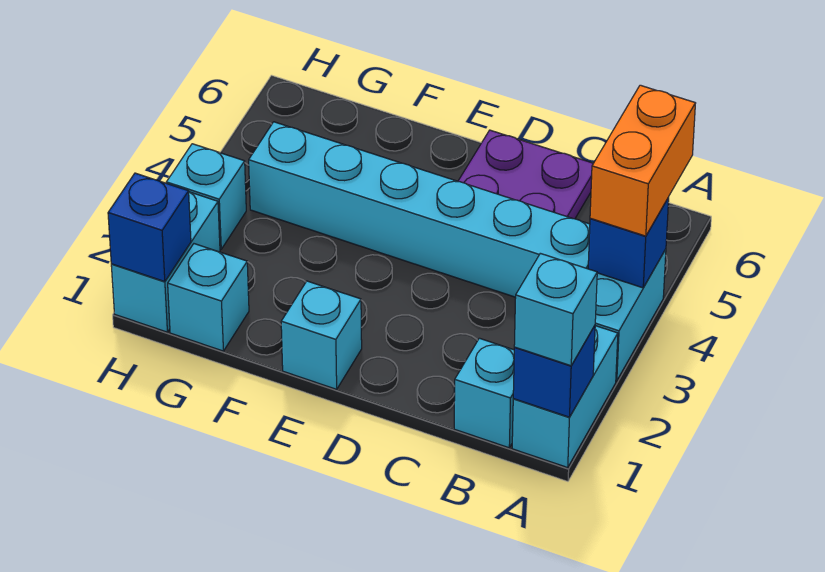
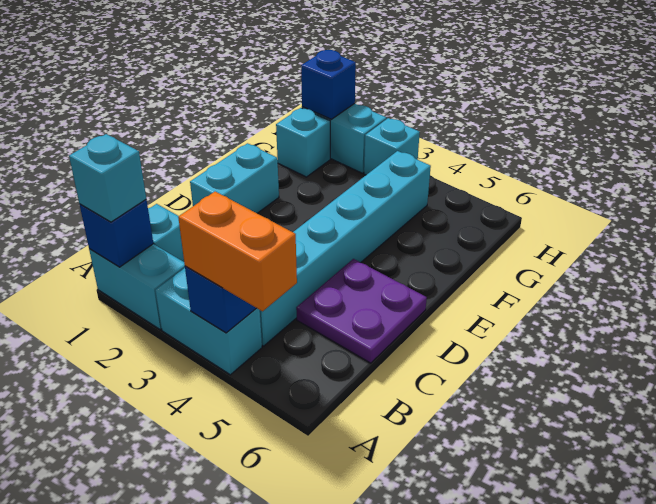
cyan 1x1 brick [281,281,362,389] -> cyan 1x2 brick [190,143,279,213]

